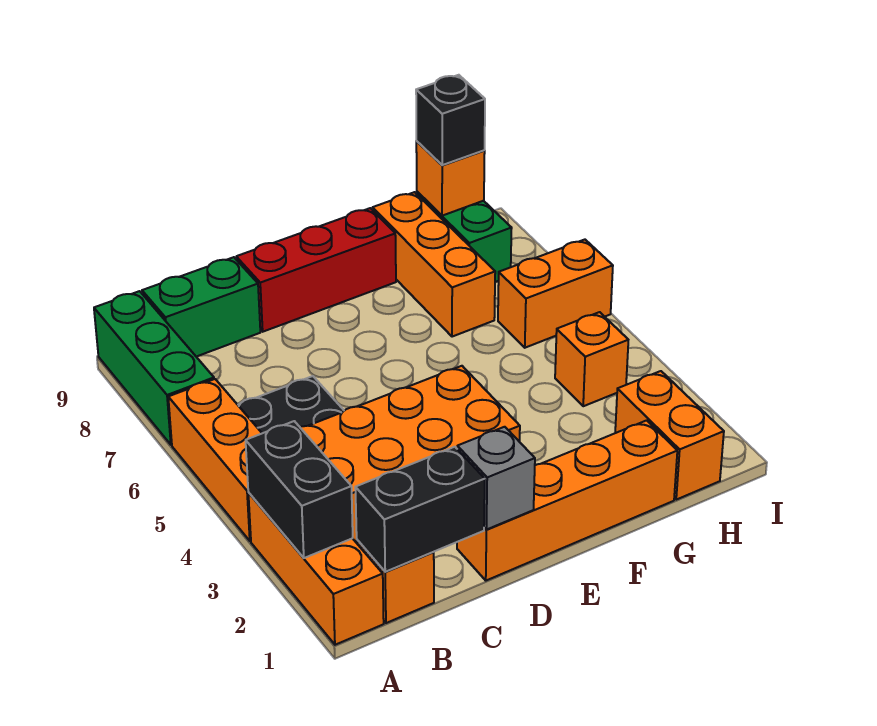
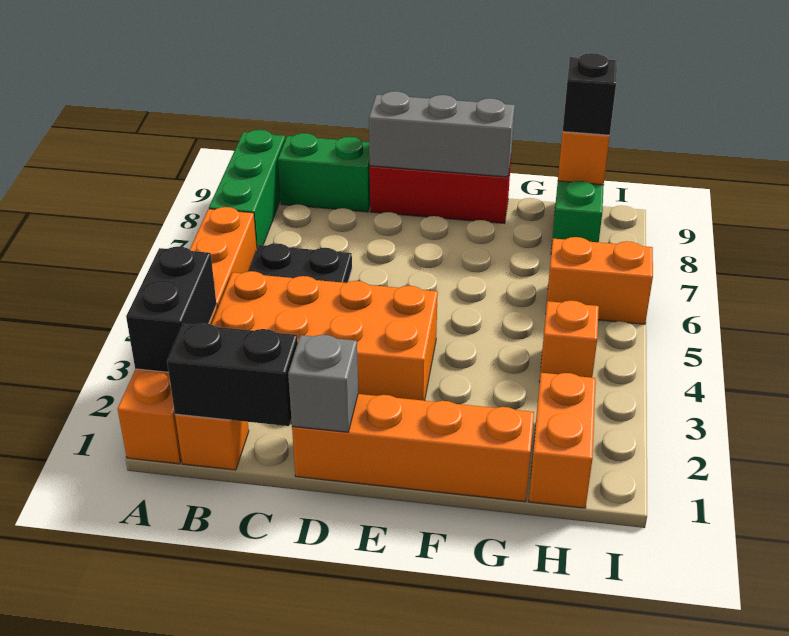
none -> grey 1x3 brick [369,91,515,177]
orange 1x3 brick [373,192,495,337] -> none

